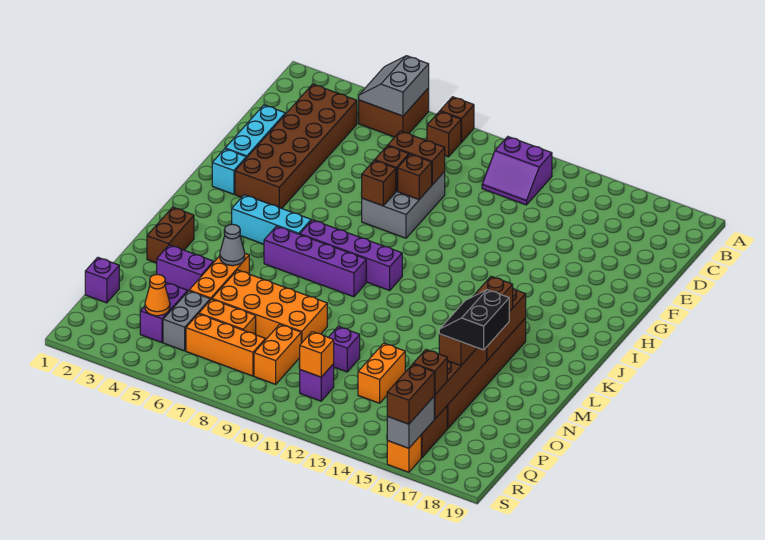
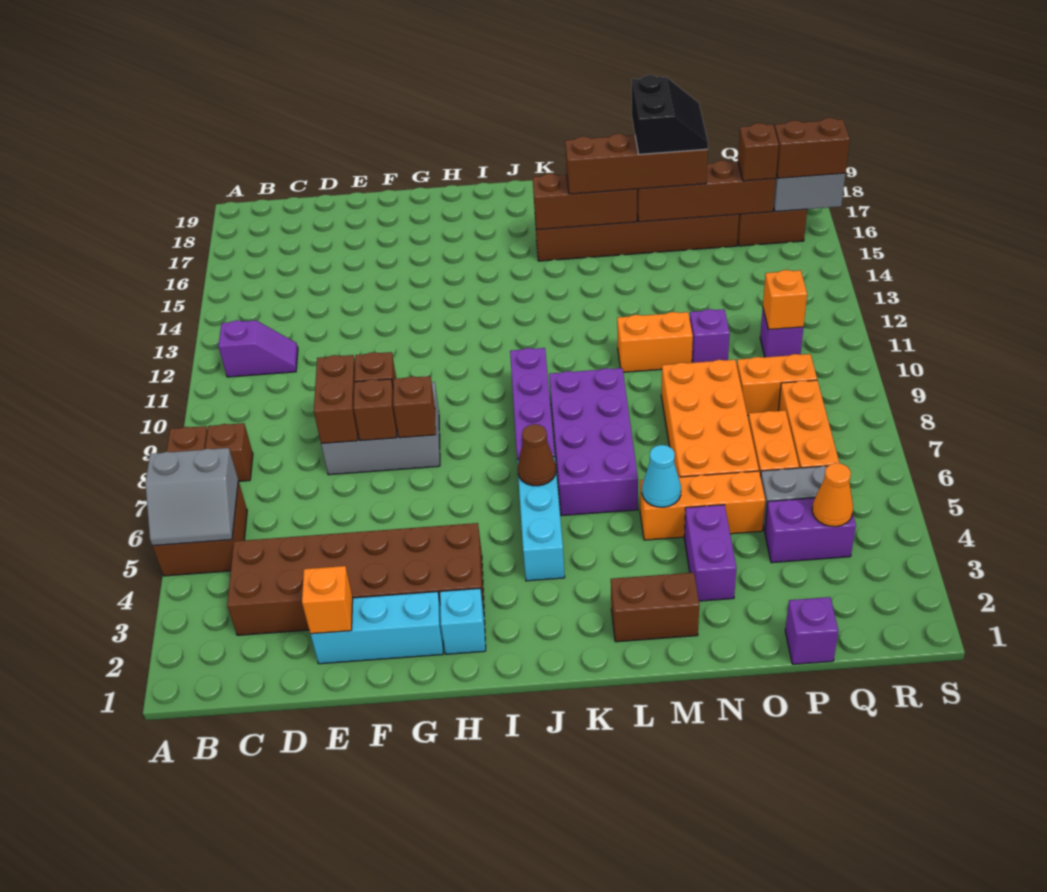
purple 2x2 slope [482,137,552,205] -> purple 1x2 slope [219,320,298,377]
none -> brown 1x1 cone [518,424,556,486]
purple 1x4 brick [264,226,366,297] -> purple 2x4 brick [549,368,638,516]
grey 1x1 cone [220,224,245,266] -> cyan 1x1 cone [642,445,681,507]
black 2x2 slope [439,290,509,350] -> black 2x2 slope turned to [632,75,708,154]
orange 1x2 brick [358,343,405,403] -> orange 1x2 brick moved to [617,312,693,372]
orange 1x1 brick [387,435,421,472] -> orange 1x1 brick moved to [302,566,353,634]

